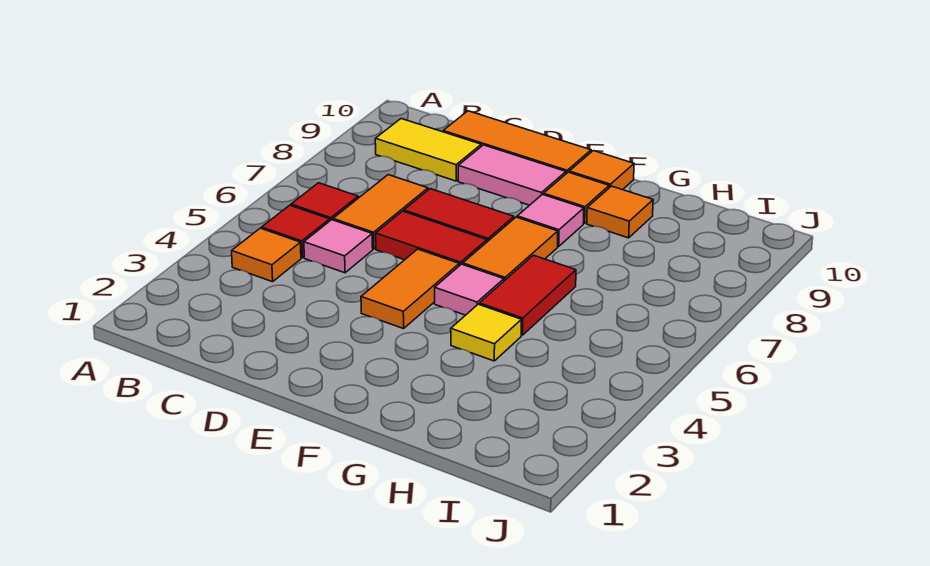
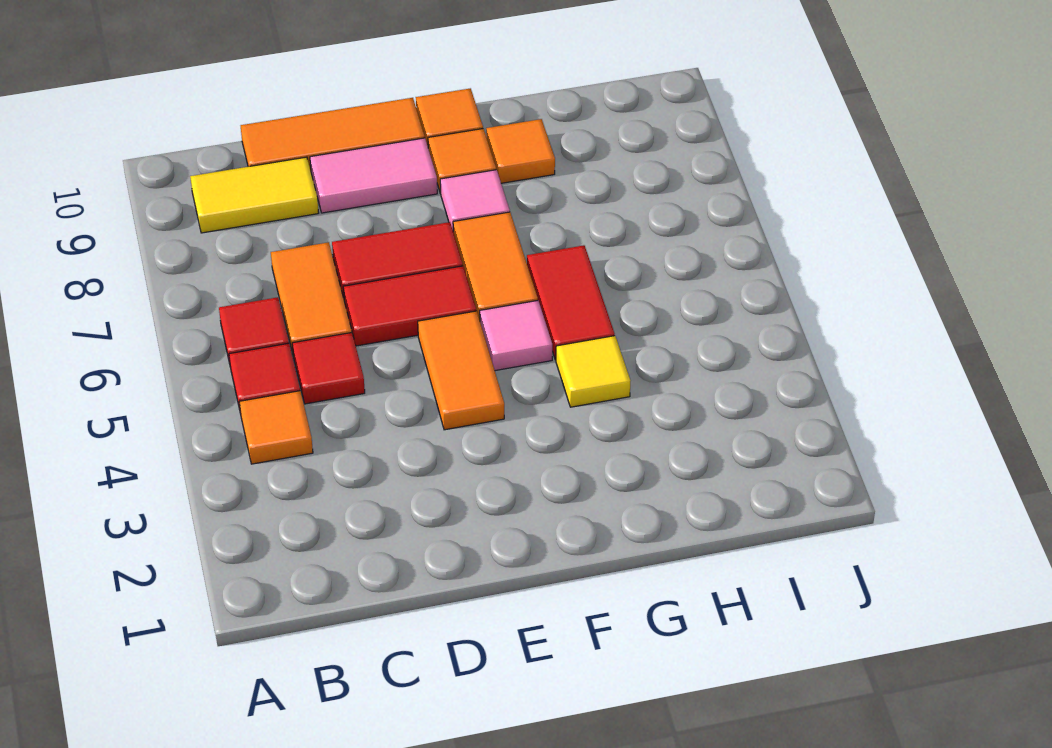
pink 1x1 tile [304,220,373,273] -> red 1x1 tile [292,333,365,404]

